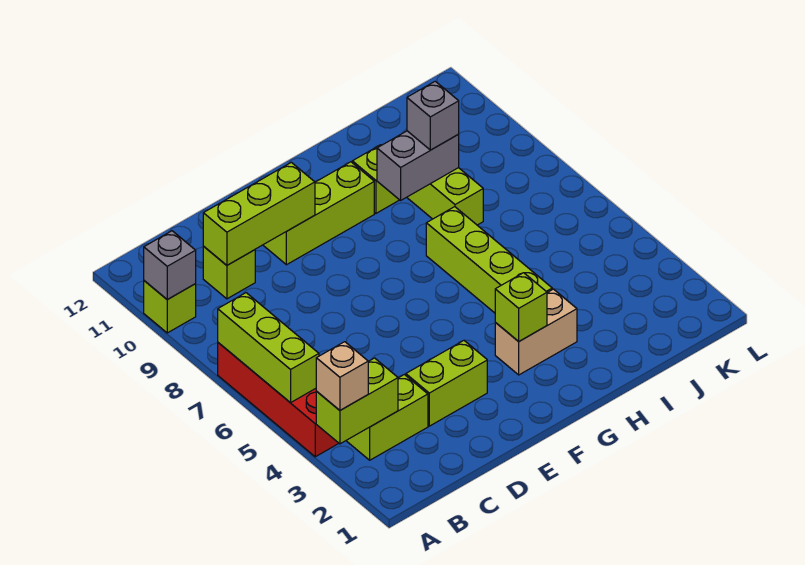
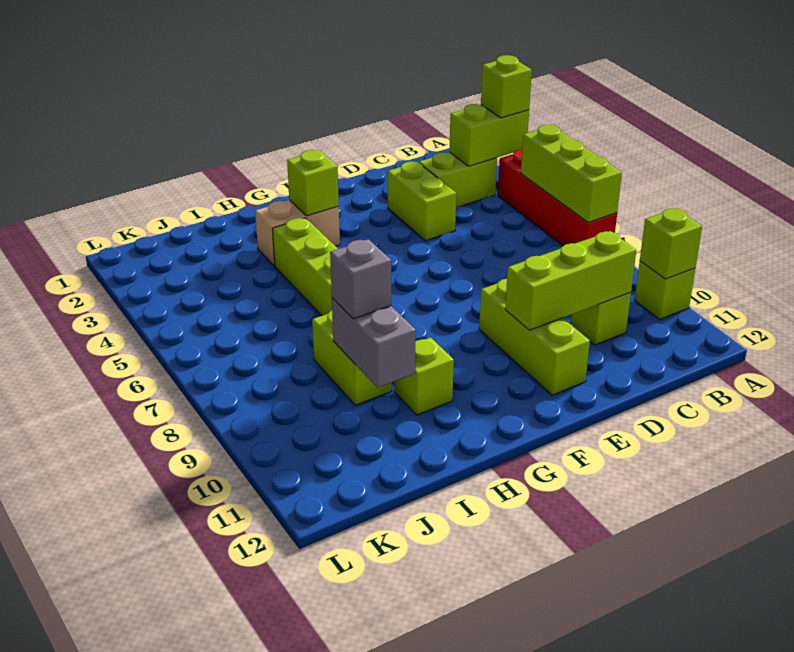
tan 1x1 brick [316,342,368,410] -> lime 1x1 brick [481,55,532,118]
grey 1x1 brick [144,231,196,300] -> lime 1x1 brick [640,208,702,279]
lime 1x2 brick [406,341,487,426] -> lime 1x2 brick turned to [388,161,456,241]
lime 1x3 brick [263,162,374,265] -> lime 1x3 brick turned to [479,279,590,395]
grey 1x2 brick [377,131,459,200] -> grey 1x2 brick turned to [332,298,416,388]

